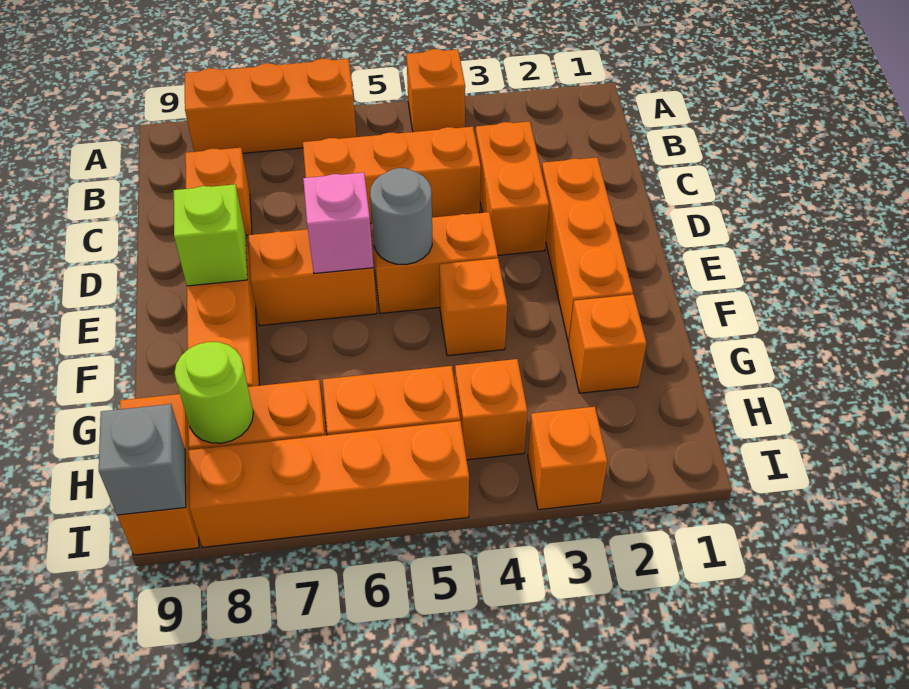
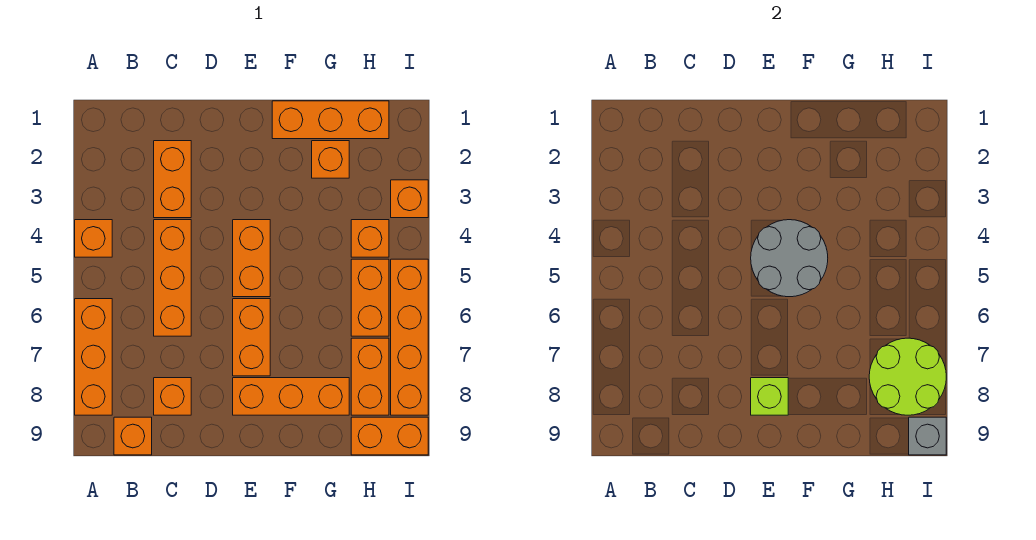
orange 1x2 brick [476,121,549,255] -> orange 1x2 brick turned to [154,141,191,218]
orange 1x3 brick [542,157,633,343] -> orange 1x3 brick moved to [272,101,389,139]
grey 1x1 round brick [370,168,432,264] -> grey 2x2 round brick [751,220,828,297]
pink 1x1 brick [303,173,374,273] -> none
orange 1x1 brick [439,258,507,356] -> orange 1x1 brick moved to [114,417,152,455]
lime 1x1 round brick [175,342,253,443] -> lime 2x2 round brick [869,338,946,415]

